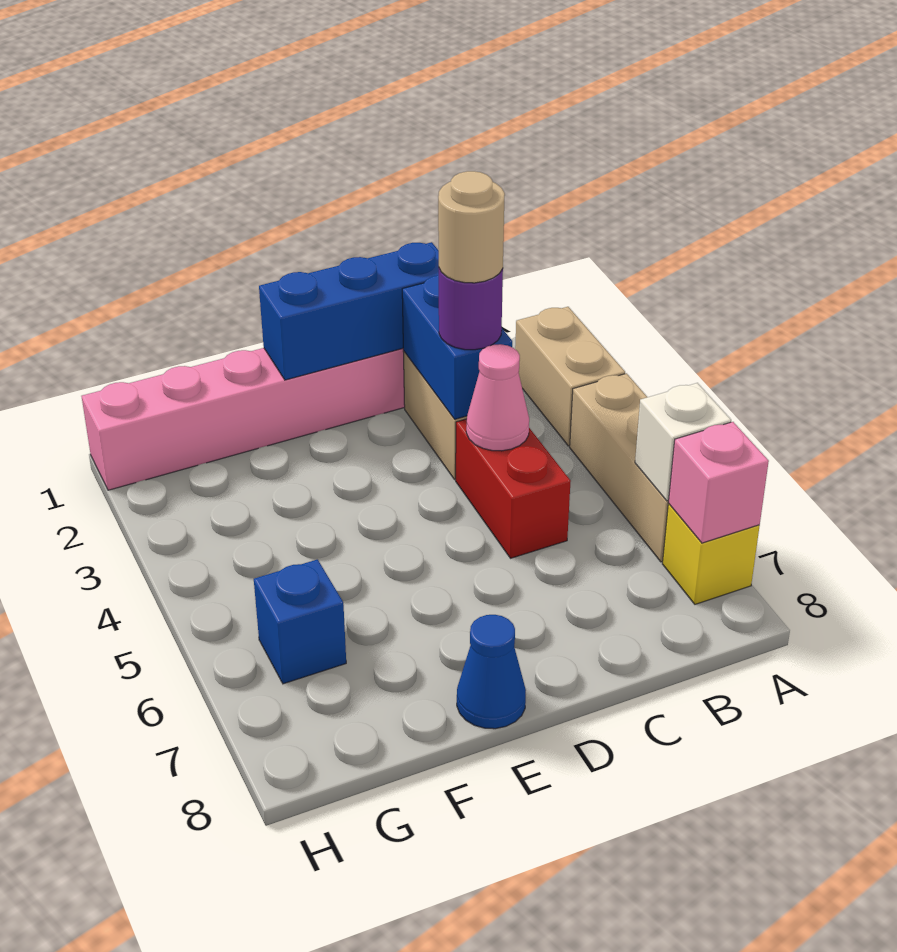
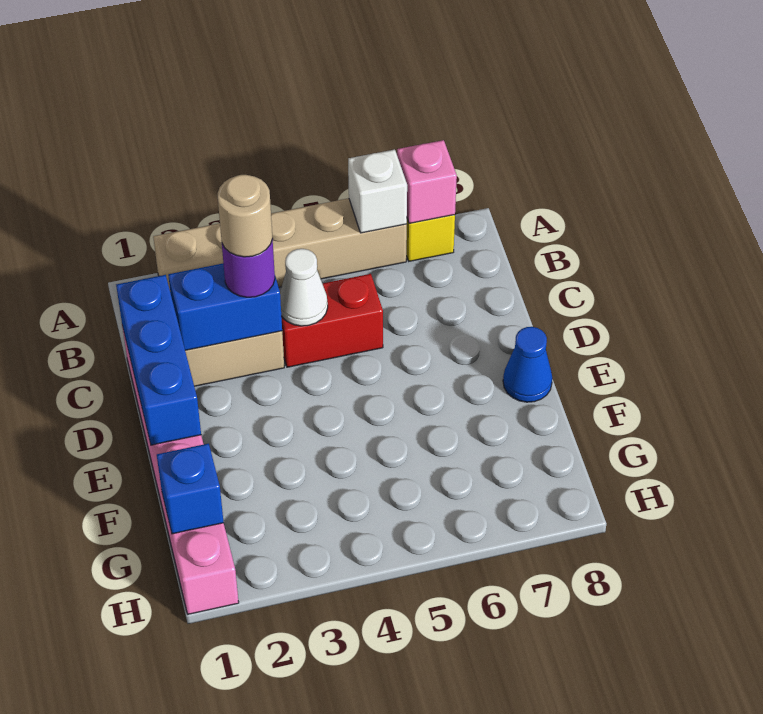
pink 1x1 cone [466,344,529,451] -> white 1x1 cone [280,249,328,326]
blue 1x1 brick [254,560,346,684] -> blue 1x1 brick moved to [157,444,224,534]

